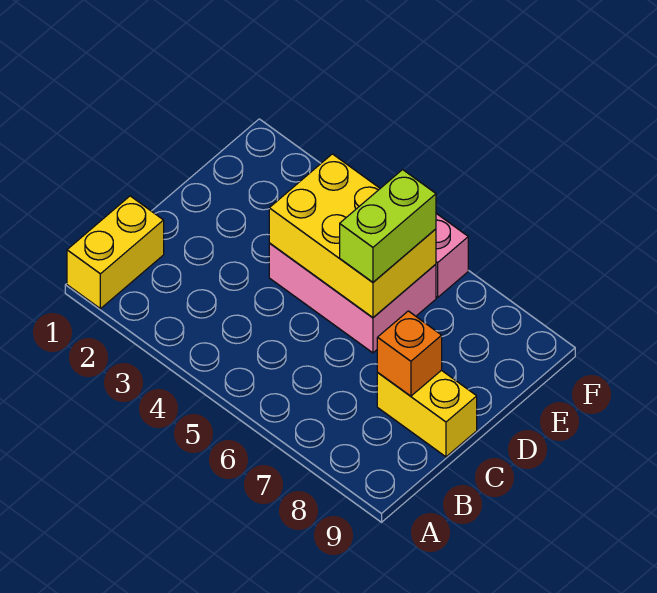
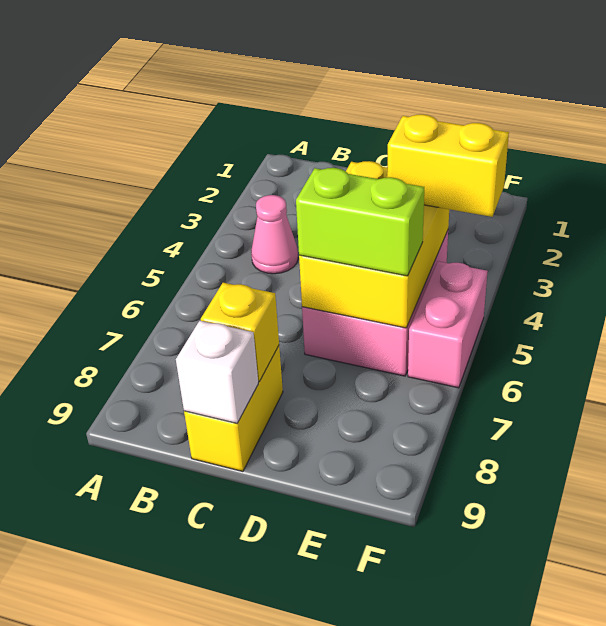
yellow 1x2 brick [67,196,164,309] -> yellow 1x2 brick moved to [387,114,509,217]
none -> pink 1x1 cone [251,195,298,274]
orange 1x1 brick [377,311,442,396] -> yellow 1x1 brick [201,283,279,381]
none -> white 1x1 brick [176,321,258,423]

